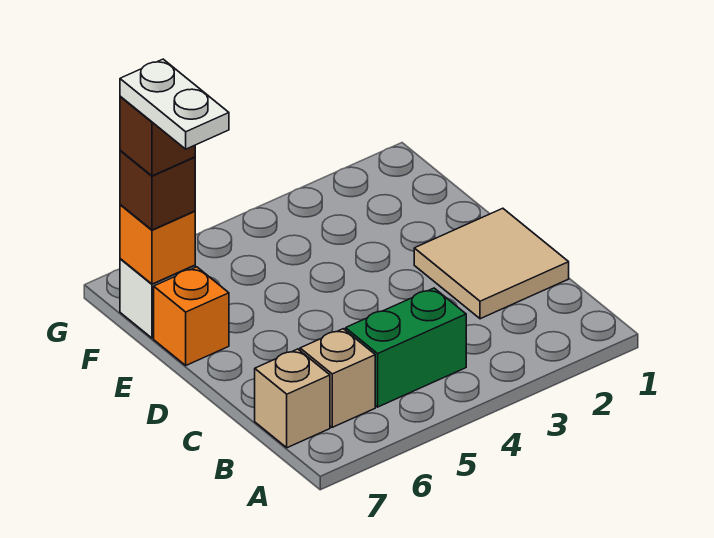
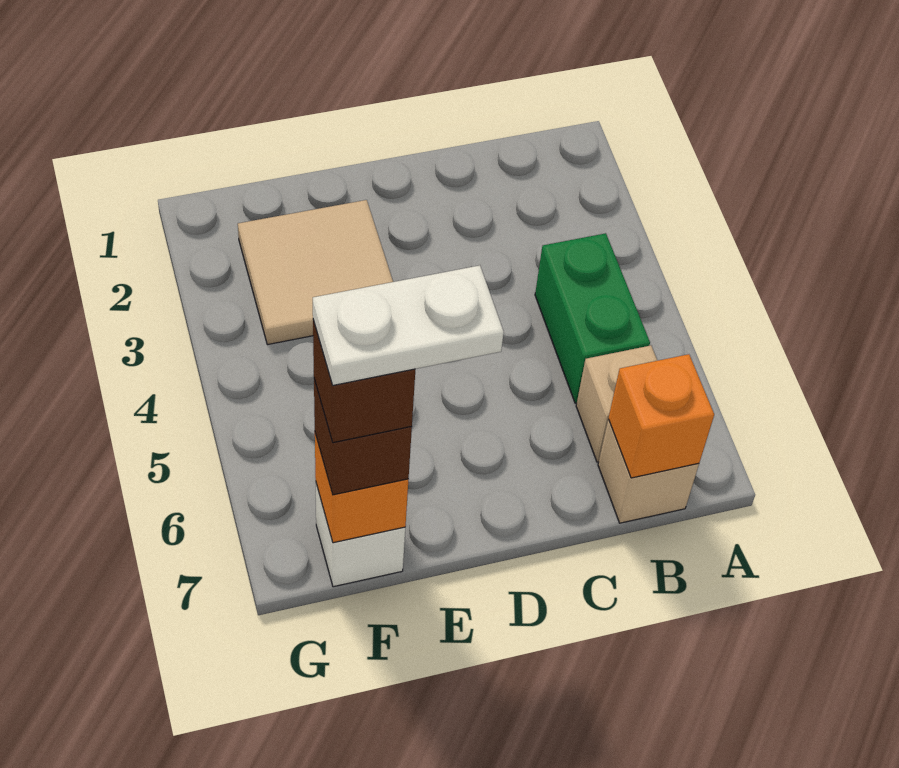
tan 2x2 tile [414,208,569,319] -> tan 2x2 tile moved to [238,200,393,345]
orange 1x1 brick [154,267,229,365] -> orange 1x1 brick moved to [608,354,714,478]

